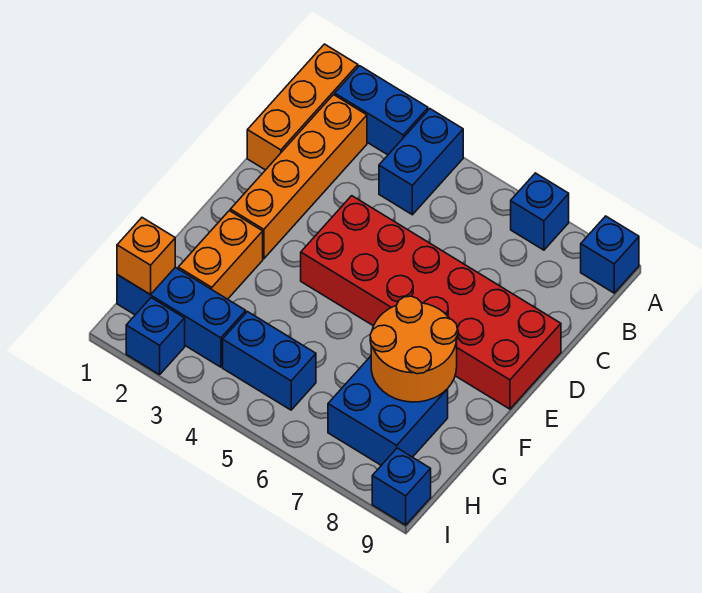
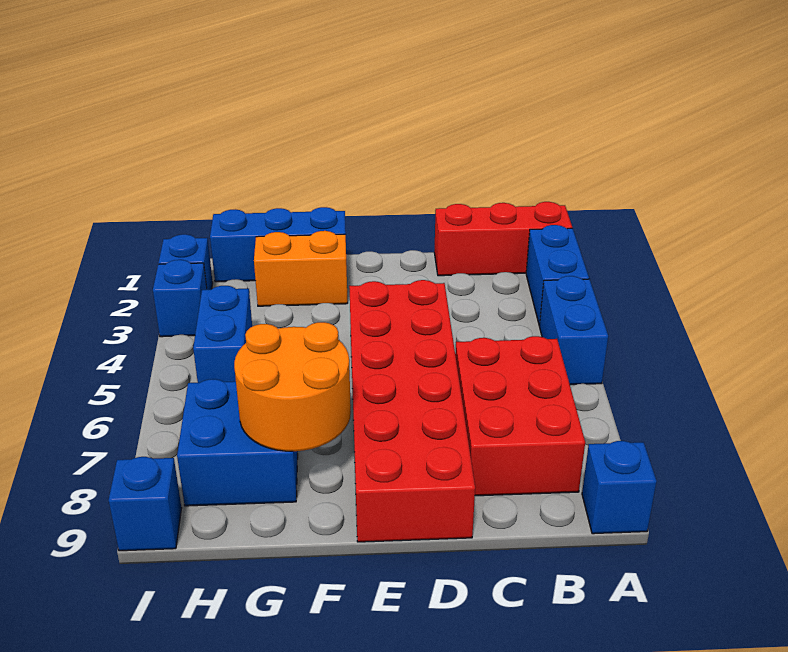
orange 1x3 brick [247,44,358,170] -> red 1x3 brick [434,202,572,276]
blue 1x2 brick [379,109,463,215] -> blue 1x2 brick turned to [540,276,608,385]
blue 1x1 brick [511,173,569,250] -> blue 1x1 brick moved to [153,260,207,337]
orange 1x4 brick [230,95,367,259] -> none
none -> red 2x3 brick [455,336,585,496]
blue 1x3 brick [117,267,246,367] -> blue 1x3 brick turned to [210,207,346,282]
orange 1x1 brick [117,218,175,294] -> none

